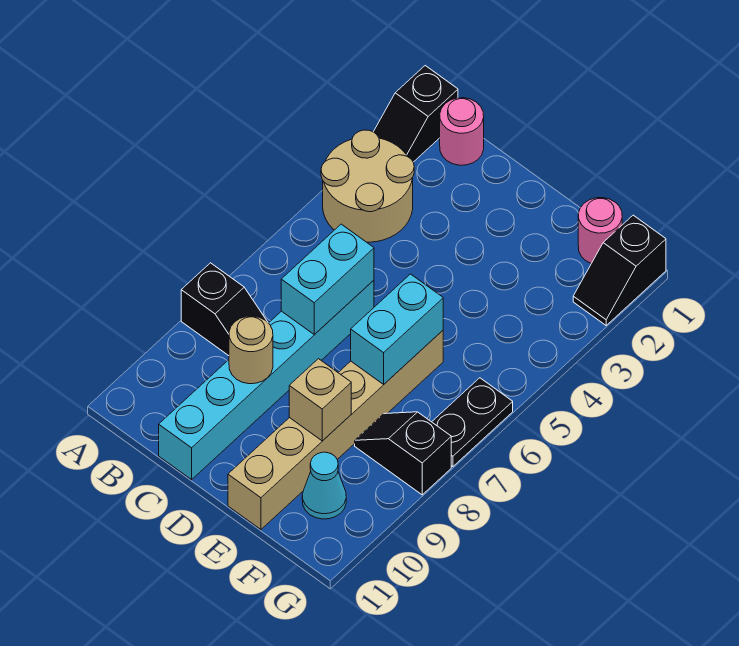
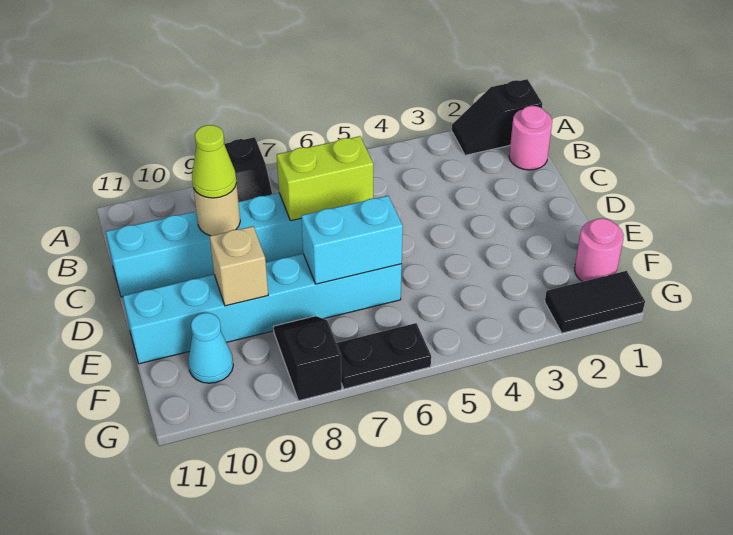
tan 2x2 round brick [321,130,414,242] -> none
cyan 1x2 brick [281,224,374,335] -> lime 1x2 brick [277,136,373,221]
none -> lime 1x1 cone [192,125,237,198]
tan 1x6 brick [228,331,443,529] -> cyan 1x6 brick [123,254,402,364]
black 1x2 slope [573,215,666,325] -> black 1x2 tile [545,271,645,333]

